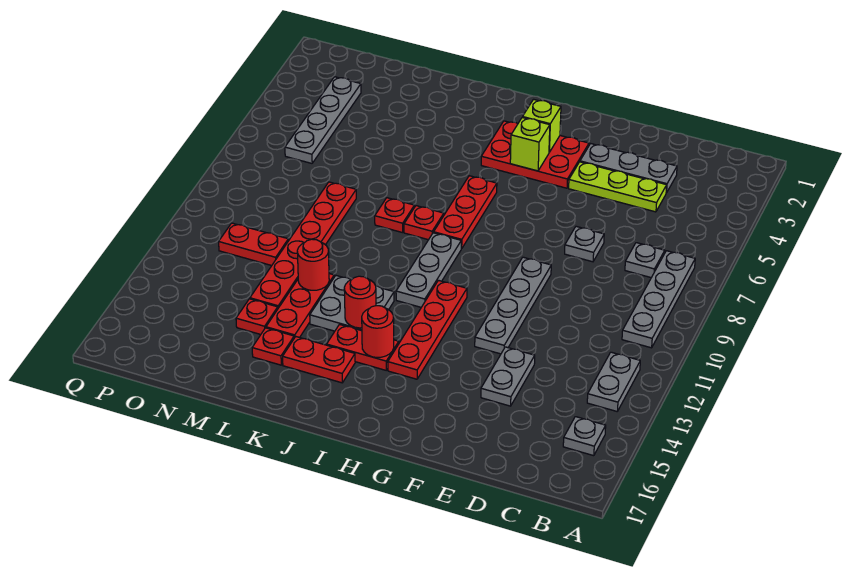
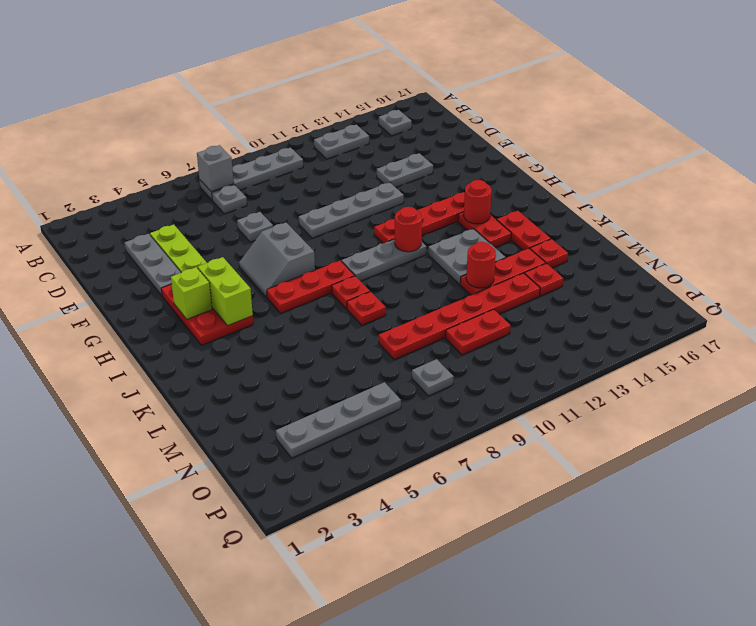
none -> grey 1x1 brick [197,145,234,192]
none -> grey 2x2 slope [239,223,315,297]
lime 1x1 brick [510,117,550,171] -> lime 1x2 brick [198,257,253,326]
red 1x1 round brick [344,276,376,328] -> red 1x1 round brick moved to [395,207,422,252]
red 1x2 plate [219,223,288,266] -> red 1x2 plate turned to [446,309,511,355]
none -> grey 1x1 plate [412,359,454,396]

